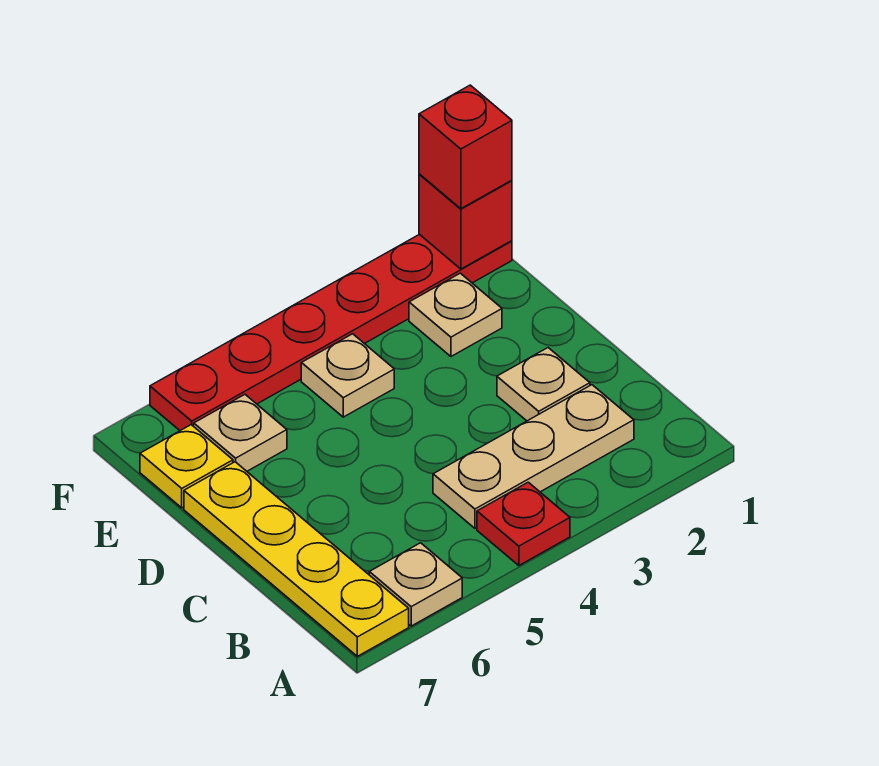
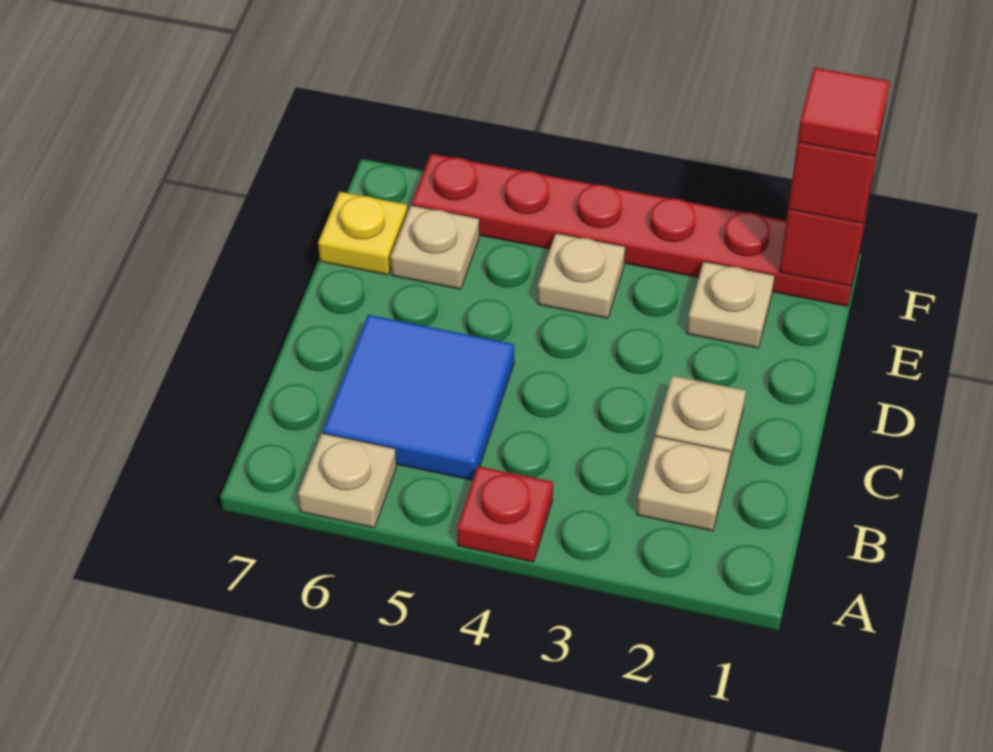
yellow 1x4 plate [184,462,409,656] -> none
tan 1x3 plate [433,385,634,528] -> tan 1x1 plate [637,436,730,531]
none -> blue 2x2 tile [323,315,514,480]
none -> red 1x1 tile [797,68,890,156]

